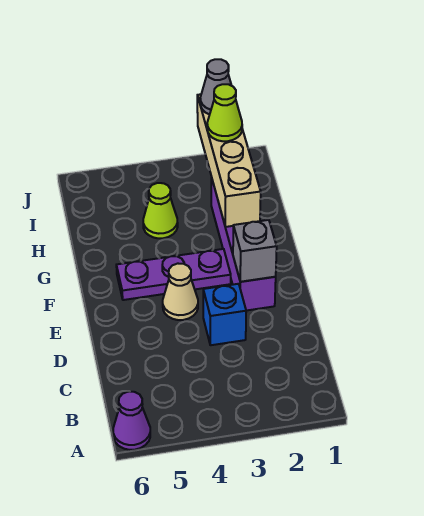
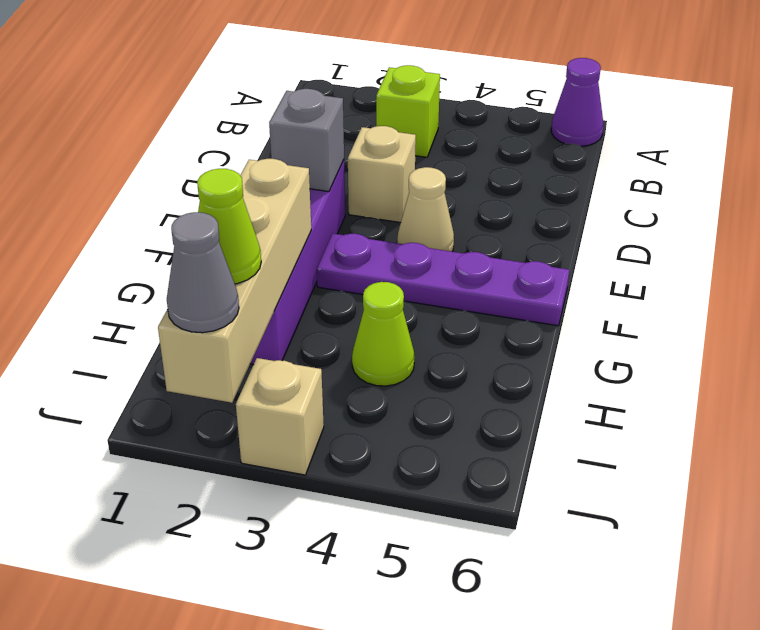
none -> lime 1x1 brick [376,65,440,157]
blue 1x1 brick [203,284,246,345] -> tan 1x1 brick [348,126,416,223]
purple 1x3 plate [116,249,231,300] -> purple 1x4 plate [317,233,569,326]
none -> tan 1x1 brick [236,358,324,475]

